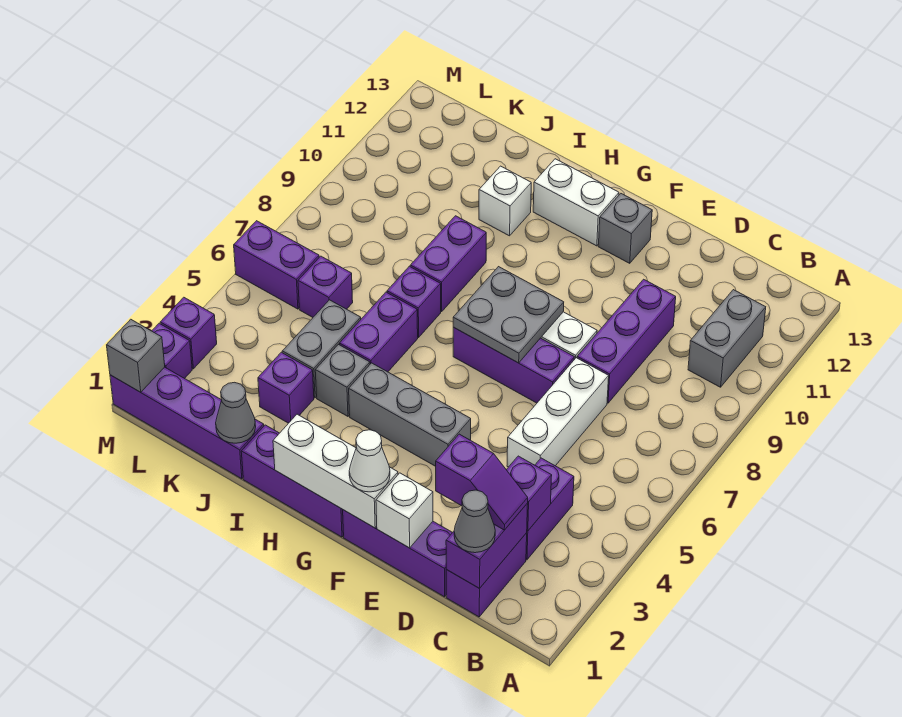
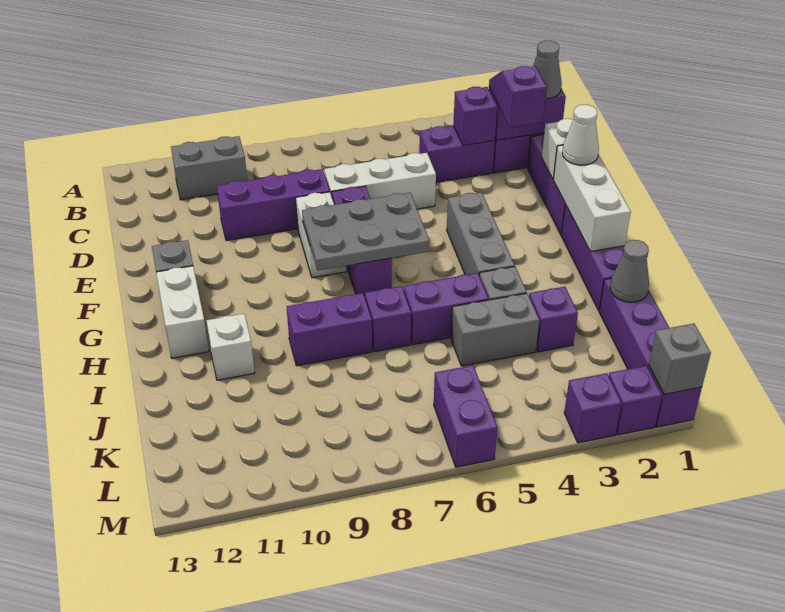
grey 2x2 plate [453,267,564,363] -> grey 2x3 plate [302,193,430,271]
purple 1x1 brick [298,256,353,317] -> none

